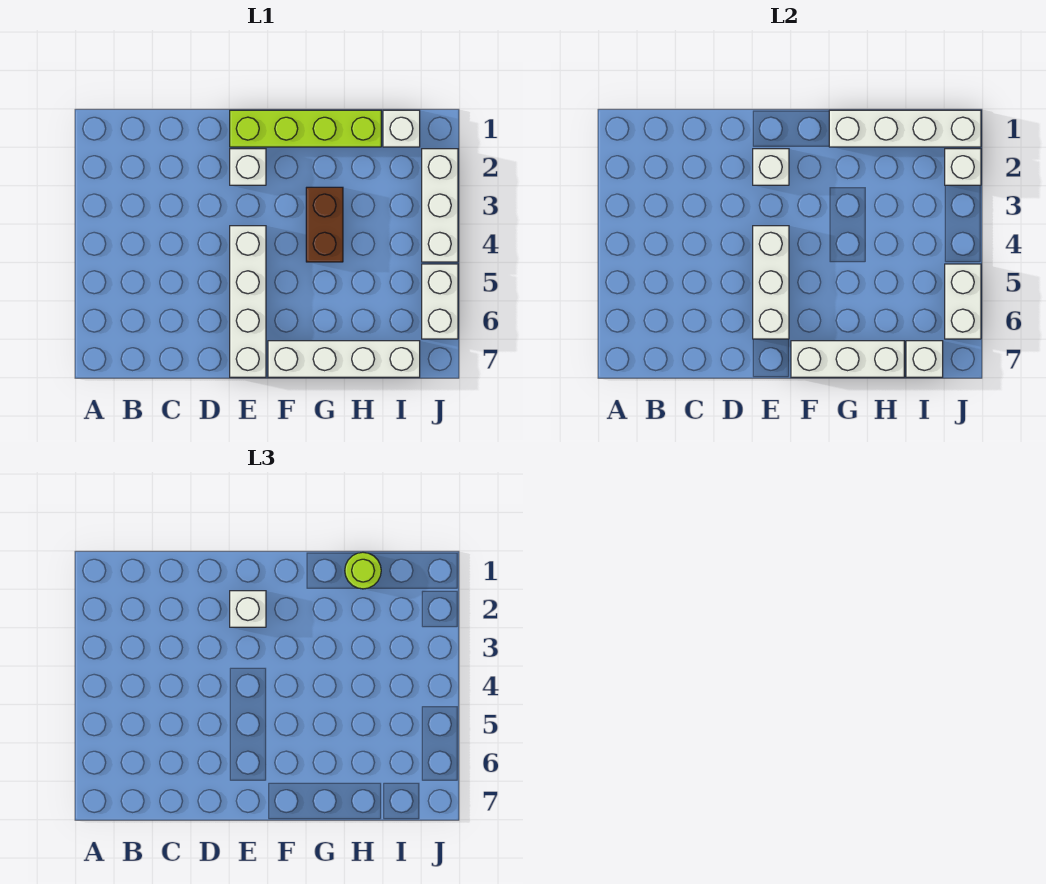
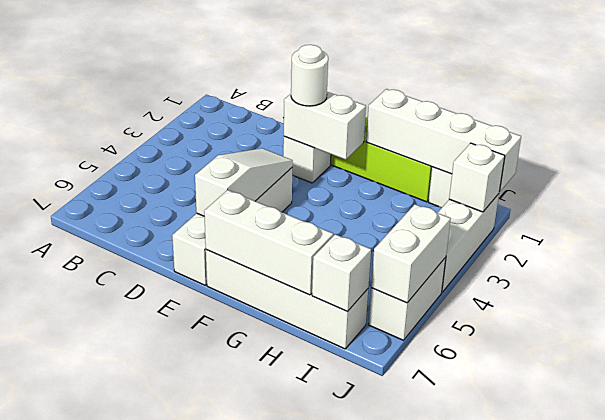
white 1x1 brick [753,149,789,185] -> white 1x2 brick [284,92,366,160]
white 1x1 brick [230,591,266,627] -> white 1x1 round brick [291,45,328,106]
white 1x3 brick [753,226,789,339] -> white 1x3 slope [195,148,293,216]
brown 1x2 brick [306,187,343,262] -> none
lime 1x1 round brick [345,552,381,589] -> none

